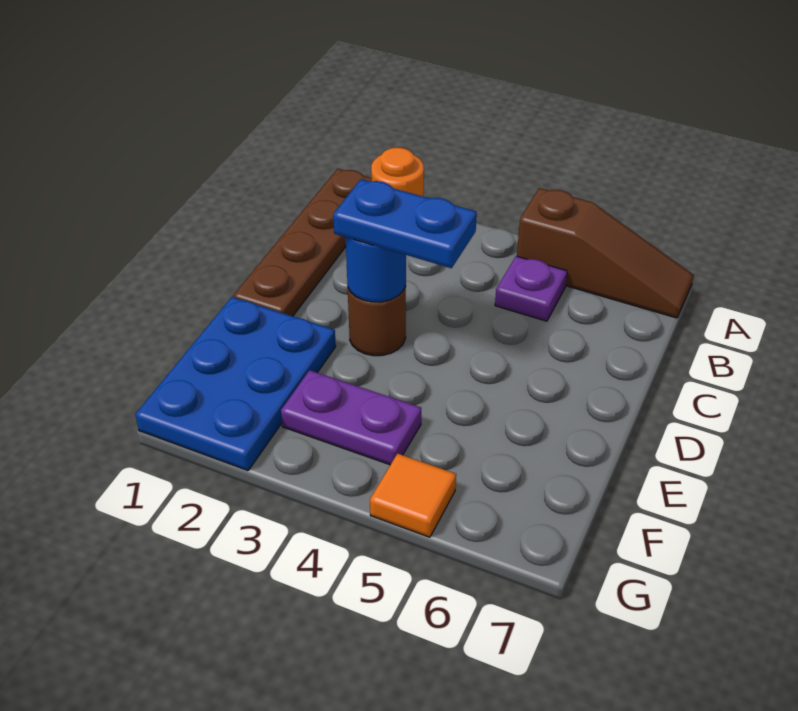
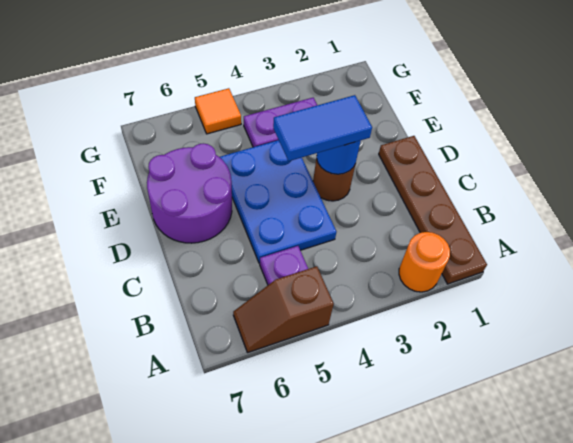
brown 1x3 slope [517,188,694,318] -> brown 1x2 slope [233,266,334,353]
blue 1x2 plate [333,179,477,268] -> blue 1x2 tile [273,95,372,161]
none -> purple 2x2 round brick [147,143,232,243]
blue 2x3 plate [135,297,336,471] -> blue 2x3 plate moved to [220,140,336,263]

